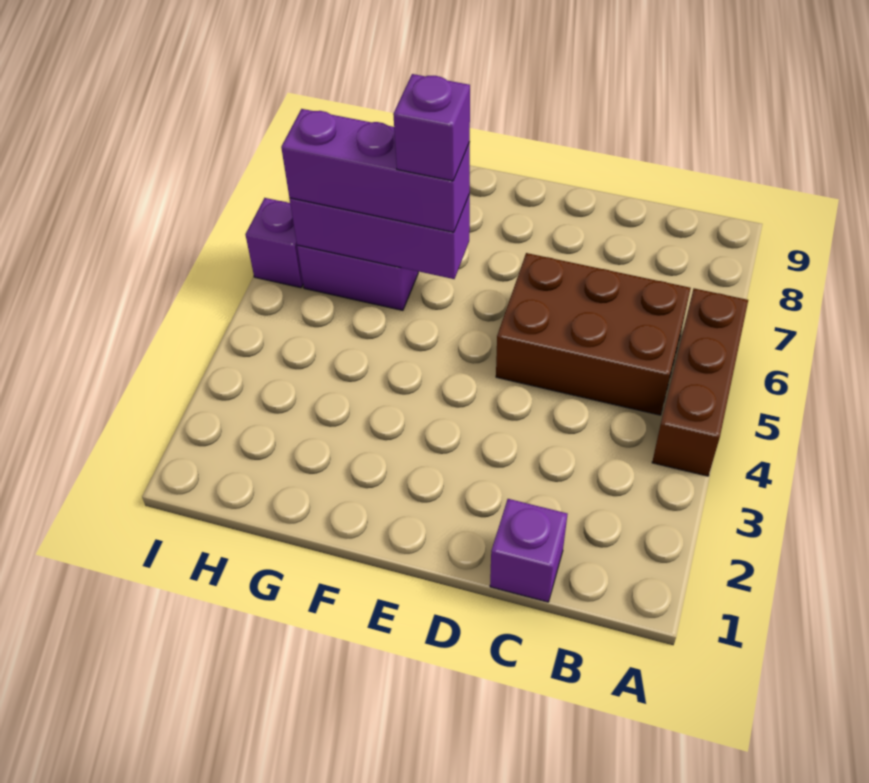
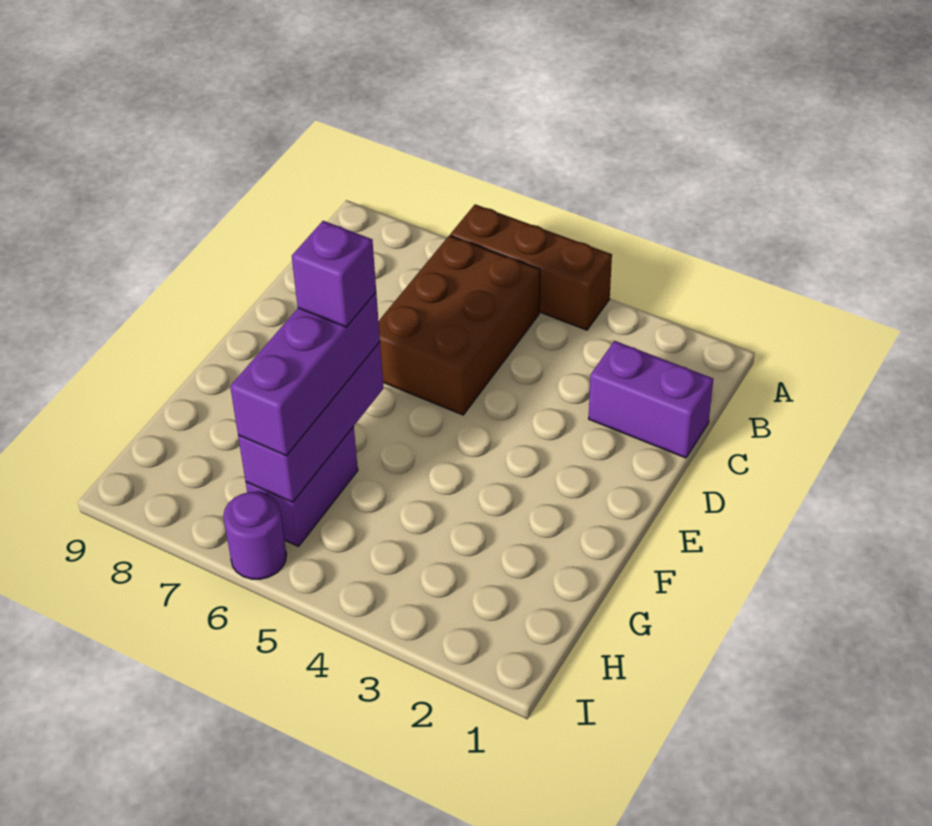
purple 1x1 brick [490,499,567,602] -> purple 1x2 brick [589,341,713,458]
purple 1x1 brick [245,198,303,288] -> purple 1x1 round brick [223,492,286,579]

